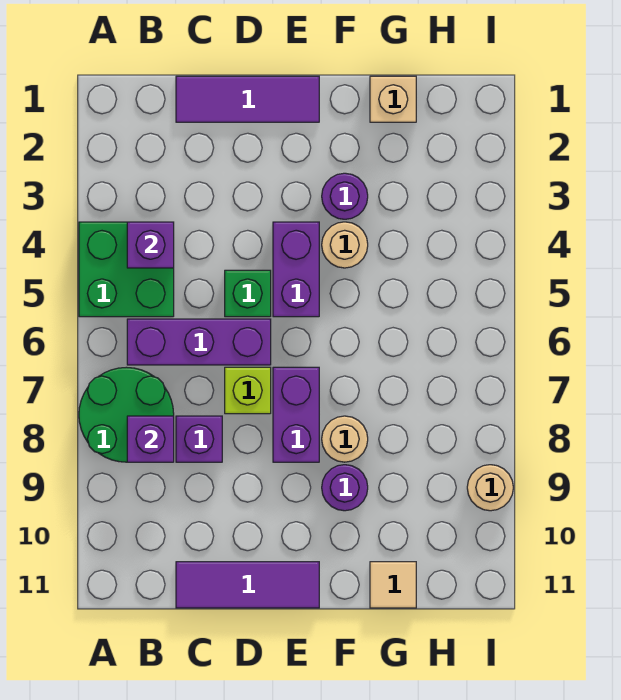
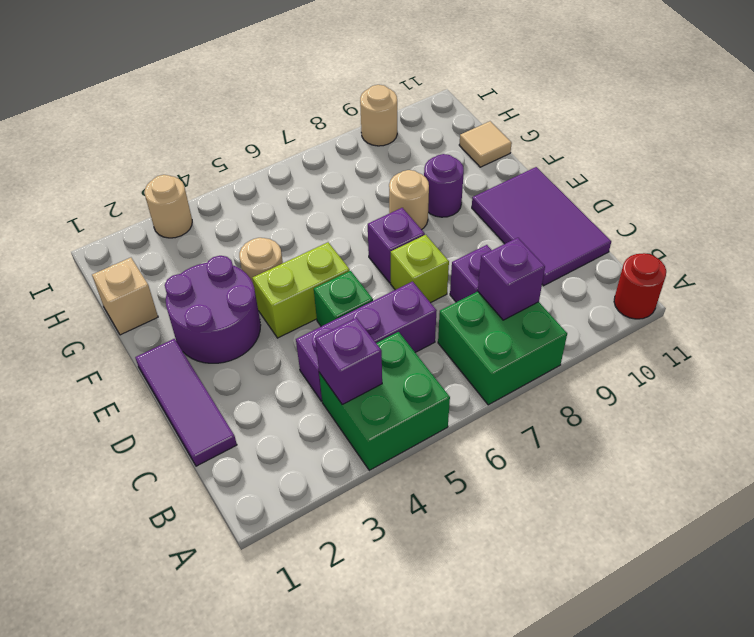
green 2x2 round brick [79,367,174,462] -> green 2x2 brick [438,291,567,405]
none -> red 1x1 round brick [614,253,666,319]
purple 1x3 brick [127,319,271,365] -> purple 1x3 brick turned to [296,282,437,401]
purple 1x3 tile [176,562,319,608] -> purple 2x3 tile [472,167,611,286]
purple 1x2 brick [273,222,319,317] -> lime 1x2 brick [252,242,350,338]
purple 1x2 brick [273,367,319,462] -> purple 1x1 brick [368,208,425,283]
purple 1x1 round brick [322,173,368,219] -> purple 2x2 round brick [165,256,261,363]
none -> tan 1x1 round brick [145,175,192,238]

